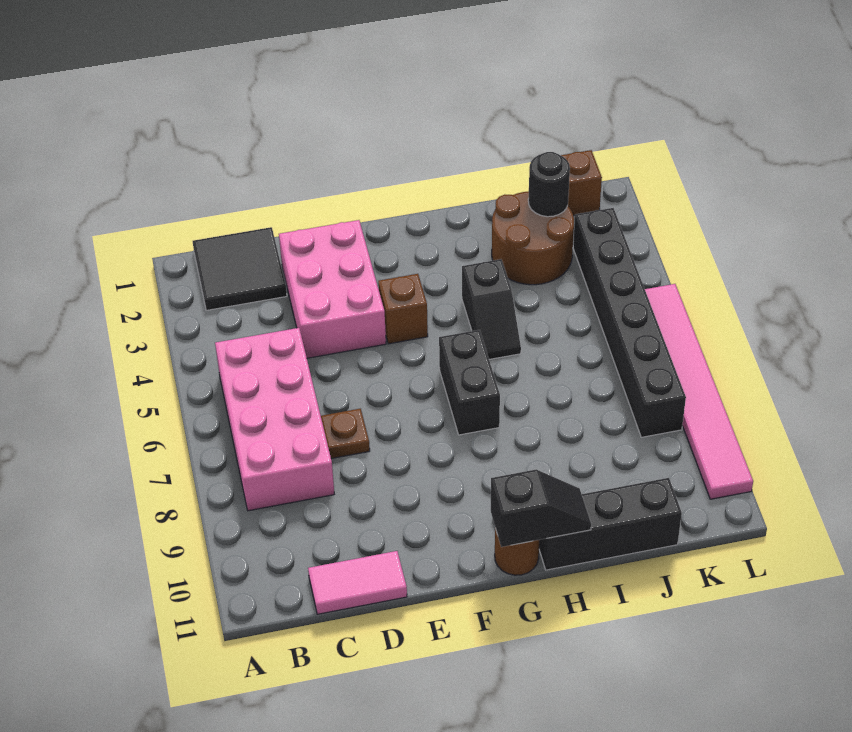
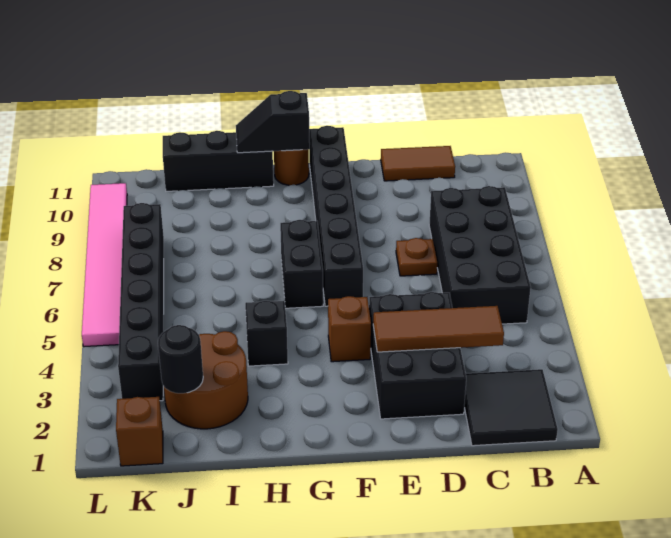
pink 2x4 brick [215,328,334,511] -> black 2x4 brick [429,186,531,324]
none -> brown 1x3 tile [373,306,504,352]
pink 1x2 tile [308,551,407,614] -> brown 1x2 tile [381,146,455,181]
pink 2x3 brick [279,220,386,358] -> black 2x3 brick [369,292,466,419]
none -> black 1x6 brick [309,126,363,306]

